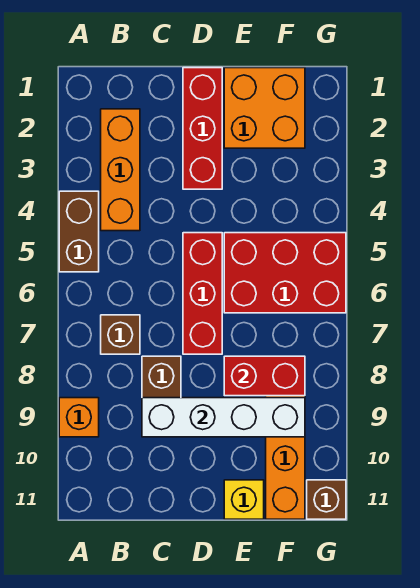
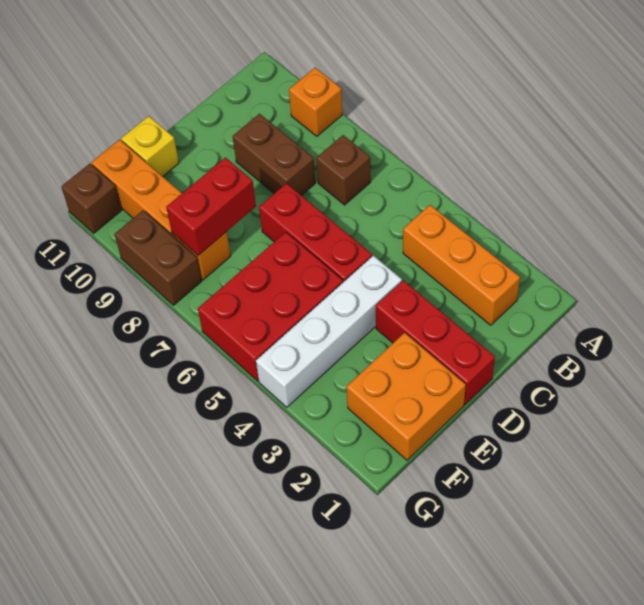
brown 1x2 brick [59,191,99,272] -> brown 1x2 brick moved to [114,210,202,305]
white 1x4 brick [142,398,305,437] -> white 1x4 brick moved to [256,255,402,407]

